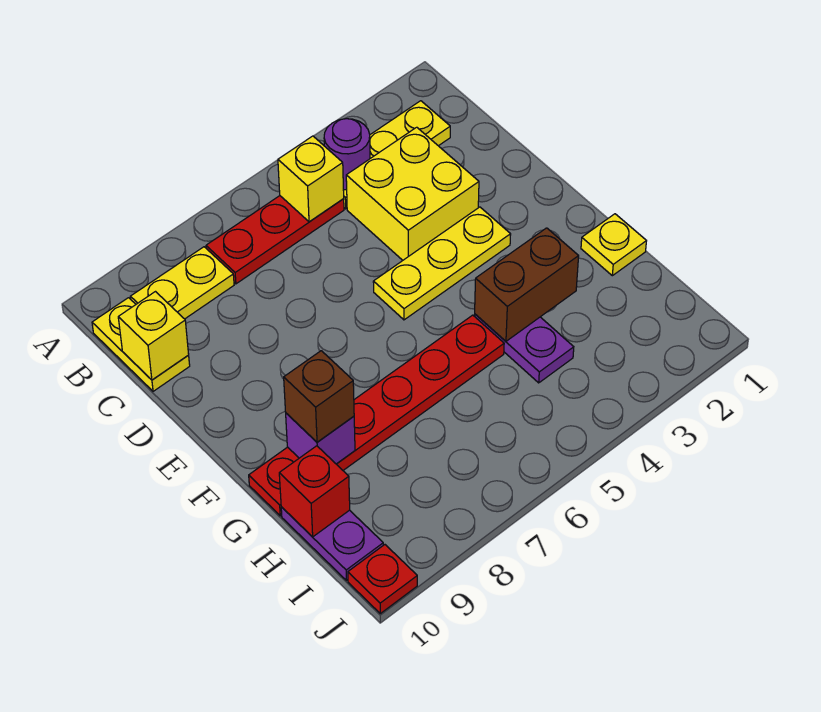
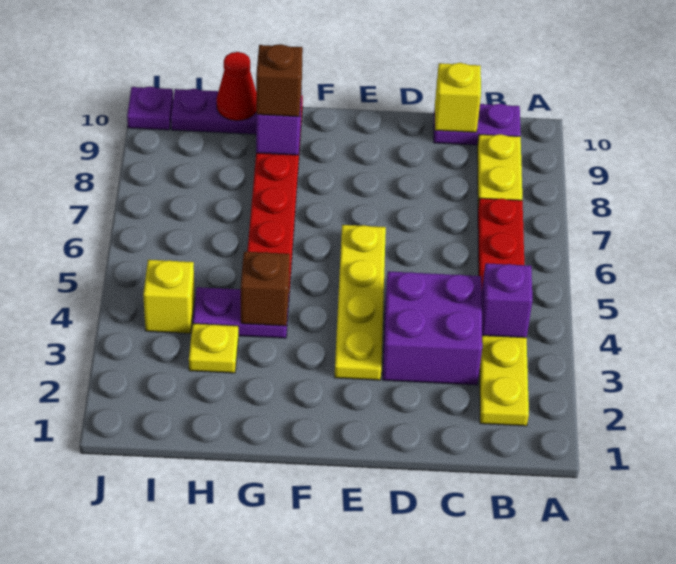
purple 1x1 round brick [324,119,370,190] -> purple 1x1 brick [482,263,532,338]
yellow 1x1 brick [278,136,344,222] -> yellow 1x1 brick moved to [143,260,195,333]
yellow 1x2 plate [92,298,190,391] -> purple 1x2 plate [434,104,521,145]
yellow 2x2 brick [346,127,479,260] -> purple 2x2 brick [383,271,482,385]
yellow 1x3 plate [373,207,511,320] -> yellow 1x4 plate [334,225,386,380]
yellow 1x1 plate [581,214,646,276] -> yellow 1x1 plate moved to [189,324,238,373]
brown 1x2 brick [475,228,579,341] -> brown 1x1 brick [241,252,290,326]
red 1x1 brick [279,446,350,537] -> red 1x1 cone [217,52,256,121]
red 1x1 plate [348,545,417,613] -> purple 1x1 plate [127,87,173,130]

